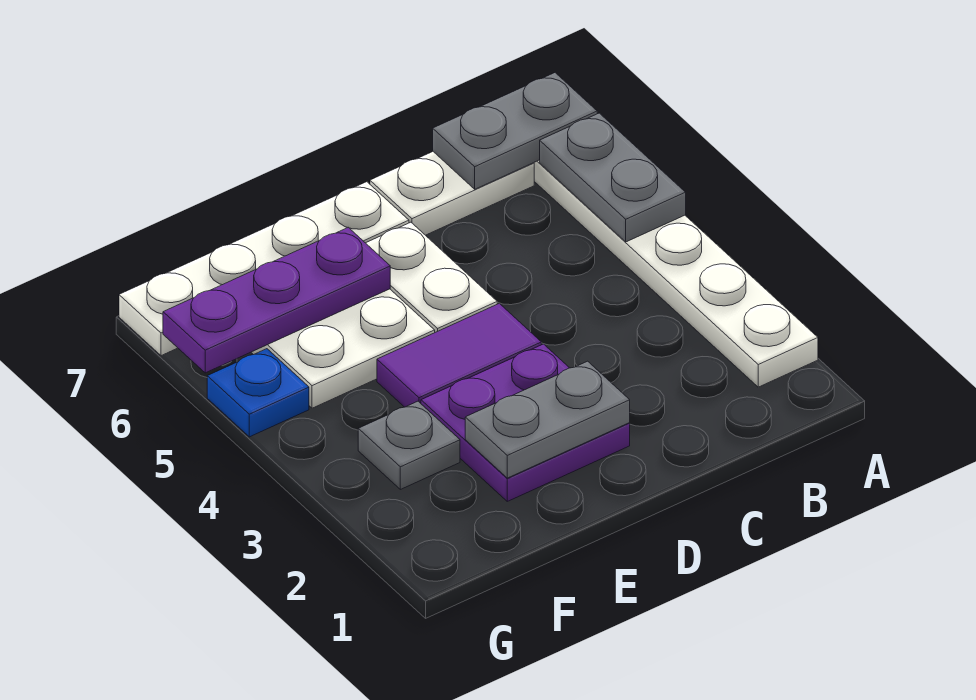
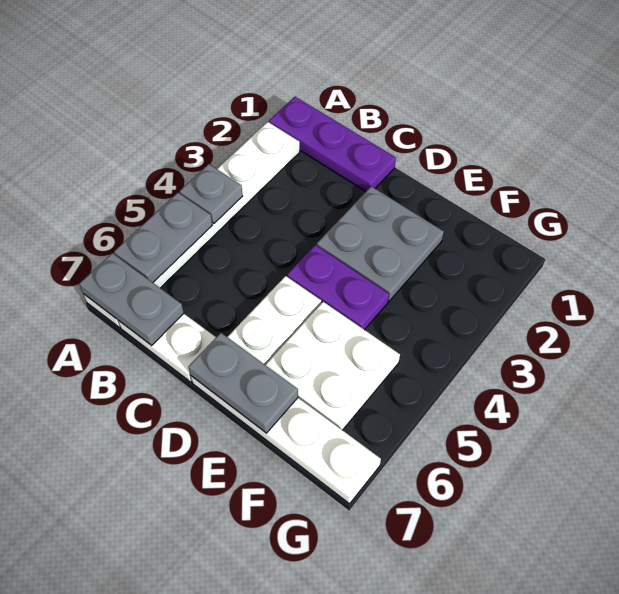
purple 2x2 plate [421,344,630,501] -> grey 2x2 plate [317,186,444,301]
grey 1x2 plate [465,361,630,478] -> grey 1x2 plate moved to [188,333,298,433]
purple 1x2 tile [377,303,541,407] -> purple 1x2 plate [287,245,389,330]
purple 1x3 plate [163,227,390,373] -> purple 1x3 plate moved to [269,97,396,191]
grey 1x1 plate [358,401,460,489] -> grey 1x1 plate moved to [180,164,243,224]
blue 1x1 plate [207,349,309,437] -> none

